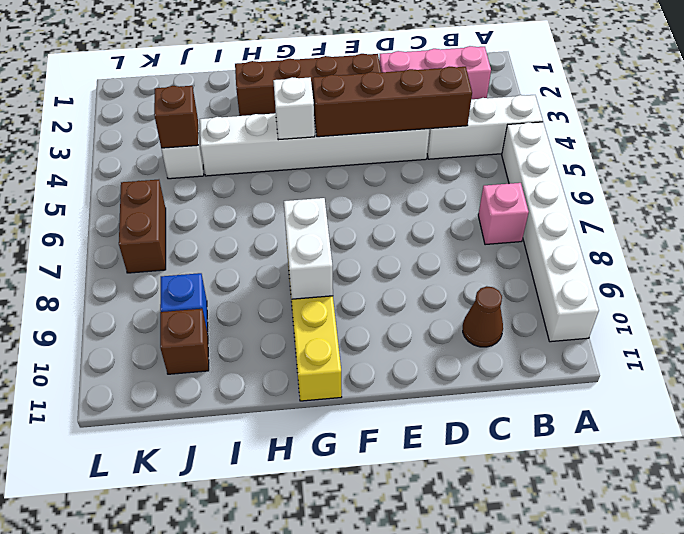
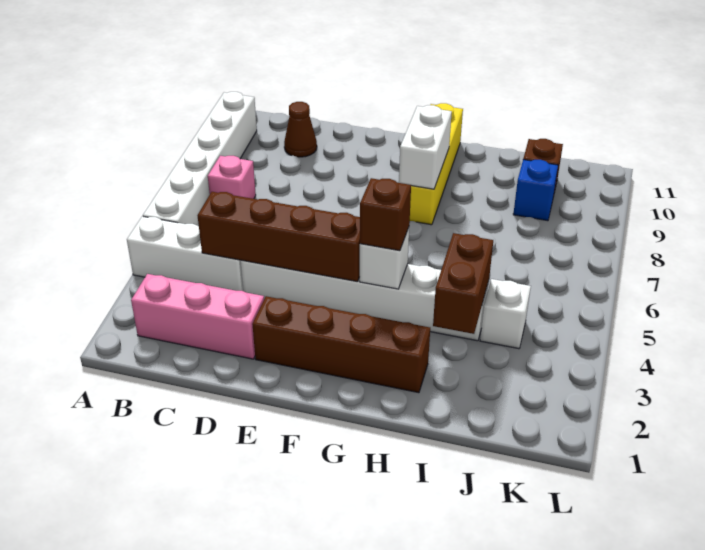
brown 1x1 brick [154,86,198,148] -> brown 1x1 brick moved to [360,178,411,251]
brown 1x2 brick [119,180,166,273] -> brown 1x2 brick moved to [433,233,493,334]

